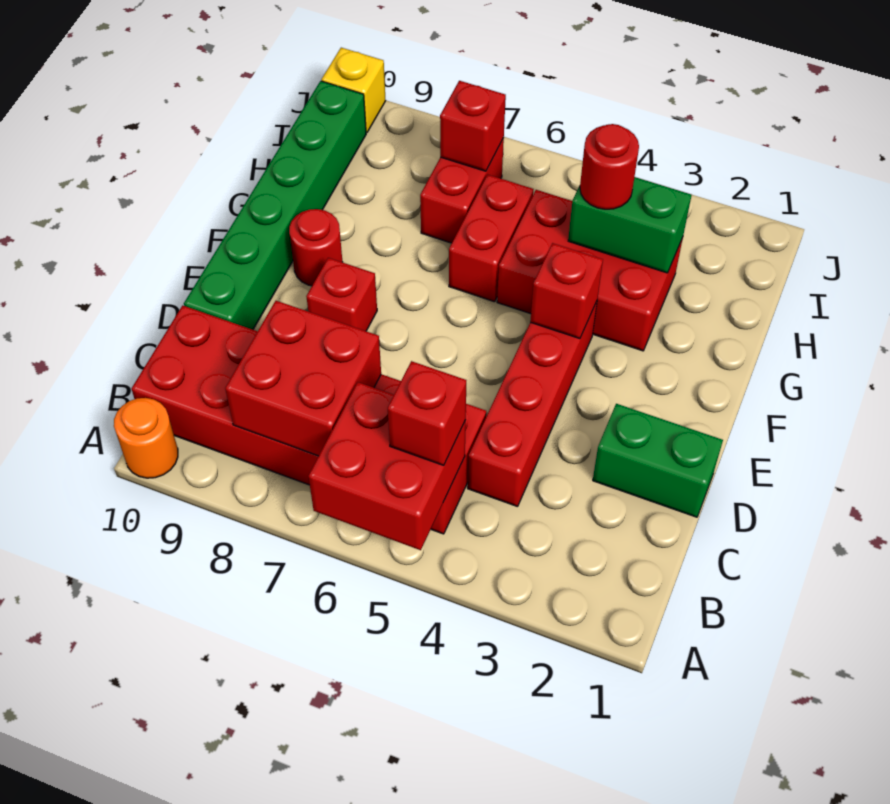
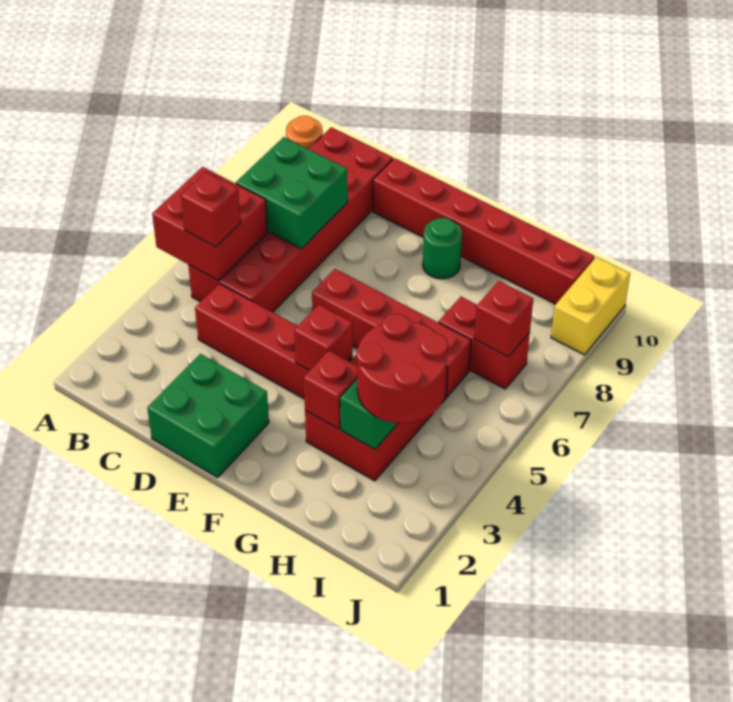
red 2x2 brick [225,301,381,456] -> green 2x2 brick [236,137,348,249]
green 1x2 brick [593,404,723,517] -> green 2x2 brick [147,354,269,478]
green 1x6 brick [184,81,366,330] -> red 1x6 brick [373,158,595,304]
red 1x1 brick [306,258,377,331] -> red 1x1 brick moved to [304,351,357,429]
red 1x1 round brick [289,209,342,286] -> green 1x1 round brick [423,218,462,279]
red 1x2 brick [449,174,534,302] -> red 1x4 brick [312,269,471,397]
red 1x1 round brick [580,124,639,209] -> red 2x2 round brick [356,313,448,424]
yellow 1x1 brick [321,48,386,133] -> yellow 1x2 brick [551,257,630,355]

